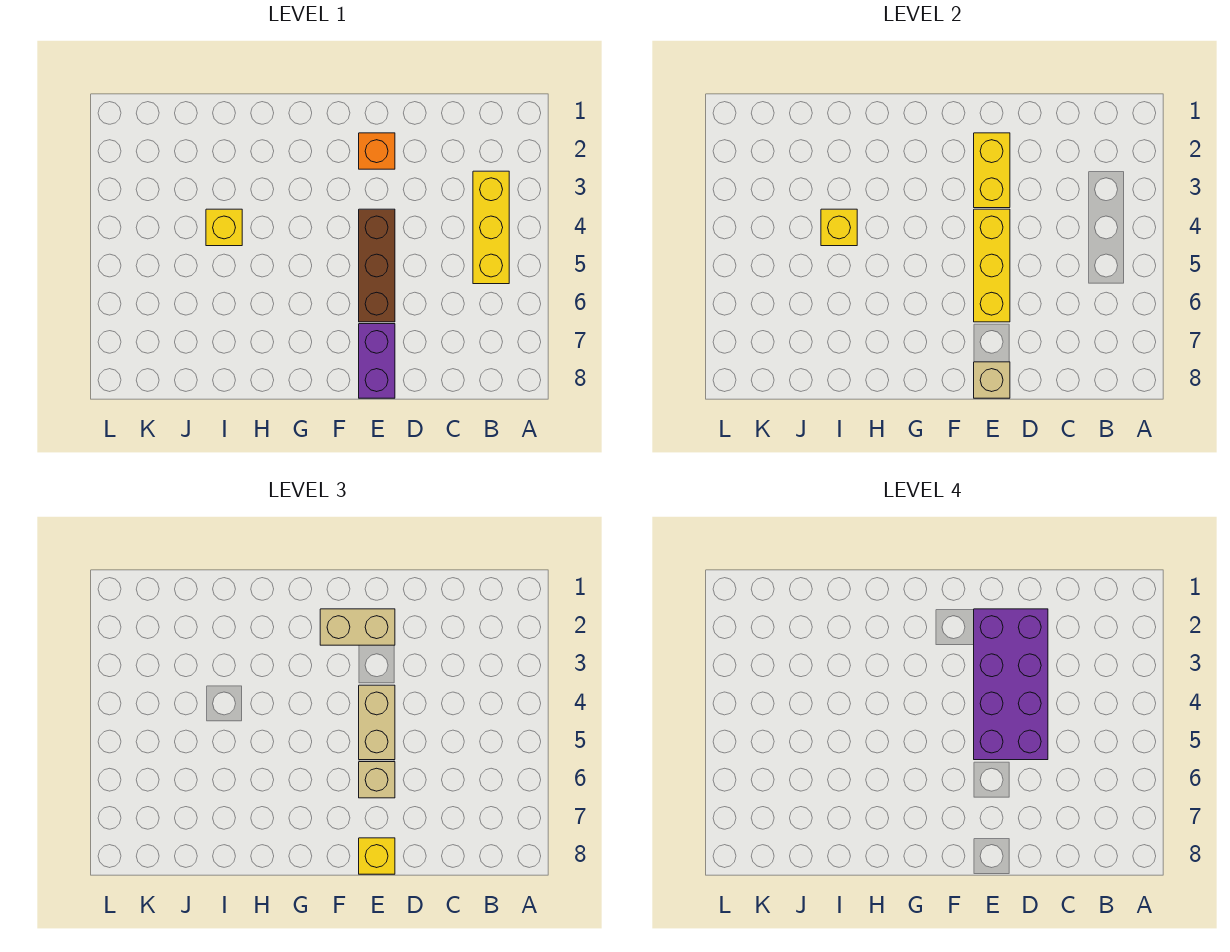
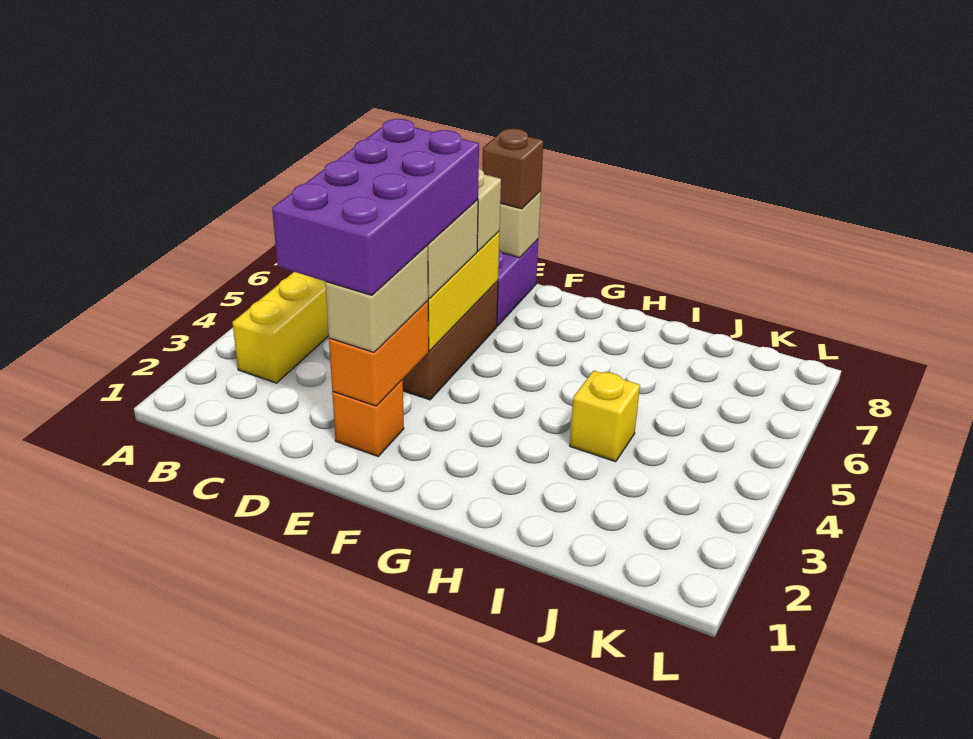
yellow 1x2 brick [974,133,1010,208] -> orange 1x2 brick [329,301,429,406]
tan 1x2 brick [320,609,395,645] -> tan 1x2 brick turned to [325,246,428,352]
yellow 1x1 brick [359,838,395,874] -> brown 1x1 brick [482,129,543,209]
yellow 1x1 brick [821,209,857,246] -> none

